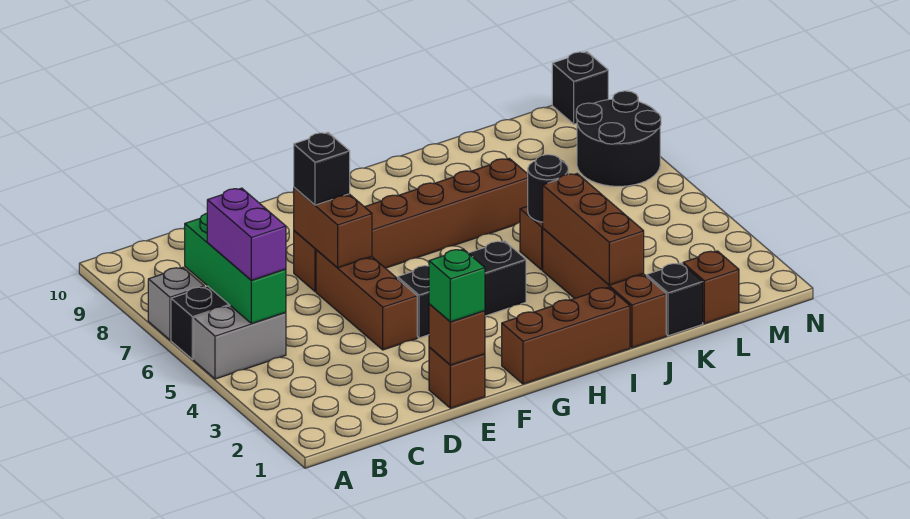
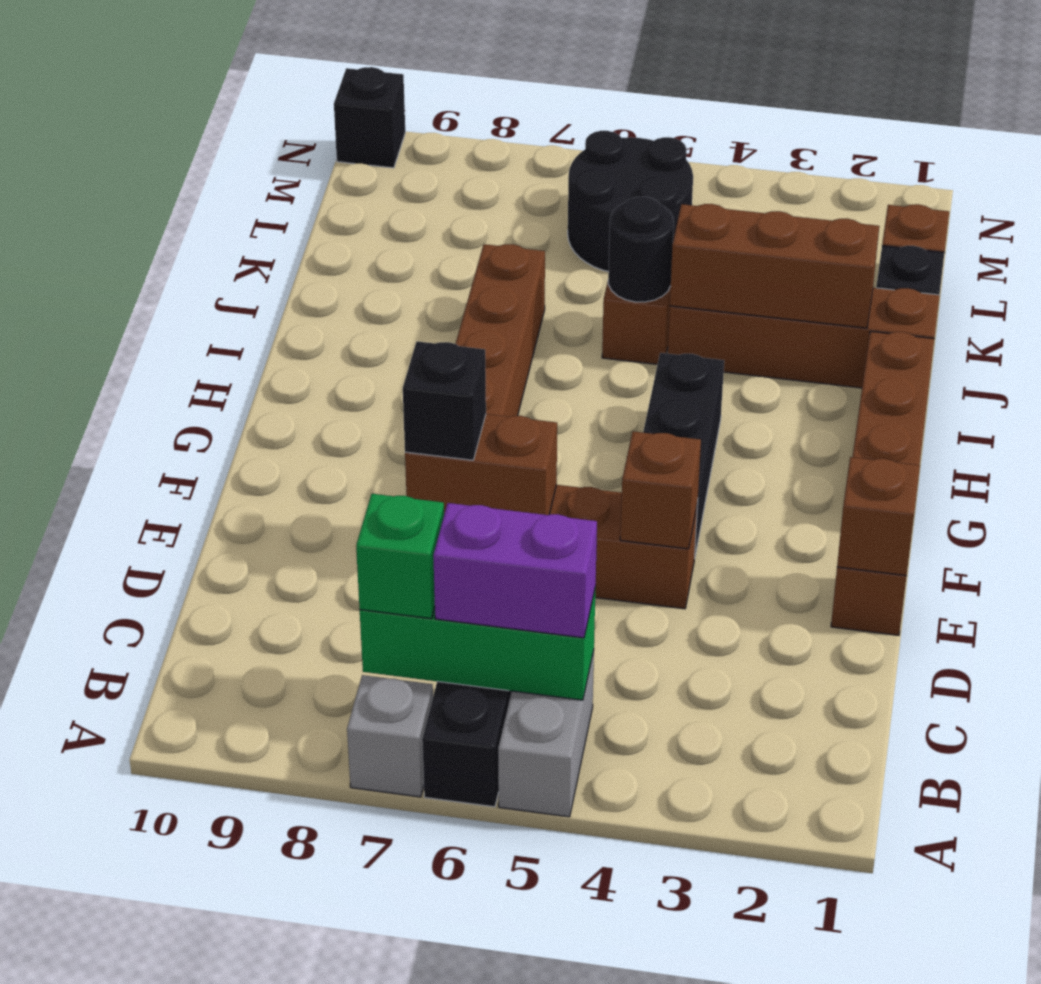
green 1x1 brick [429,249,485,322] -> green 1x1 brick moved to [356,494,444,619]
none -> brown 1x1 brick [620,431,701,549]
black 2x2 round brick [576,91,661,186] -> black 2x2 round brick moved to [568,131,693,272]

